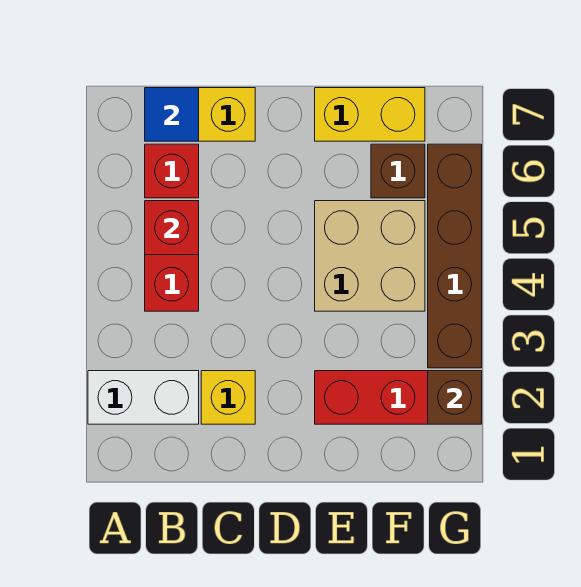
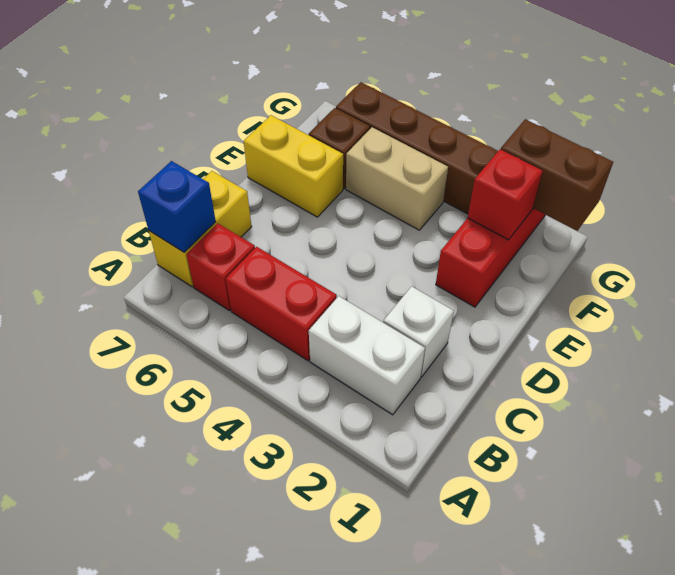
white 1x2 brick [88,371,199,424] -> white 1x2 brick turned to [309,296,425,415]
red 1x1 brick [145,201,199,255] -> red 1x1 brick moved to [468,149,543,240]
blue 1x1 tile [145,88,199,141] -> blue 1x1 brick [138,161,216,252]
yellow 1x1 brick [201,371,255,424] -> white 1x1 brick [383,286,454,377]
tan 2x2 brick [315,201,425,311] -> tan 1x2 brick [346,127,448,230]
yellow 1x2 brick [315,88,425,141] -> yellow 1x2 brick turned to [244,115,343,217]
brown 1x1 brick [428,371,482,424] -> brown 1x2 brick [501,119,613,231]

